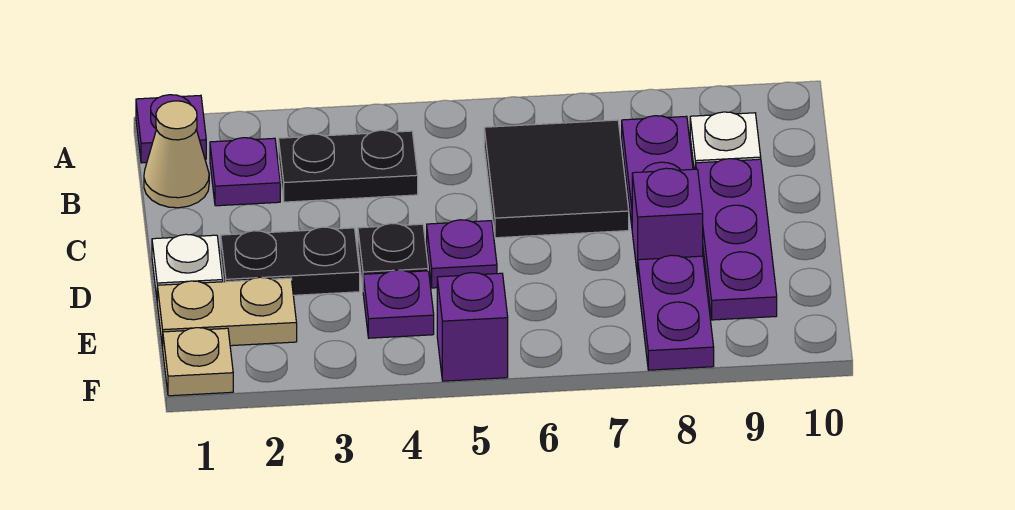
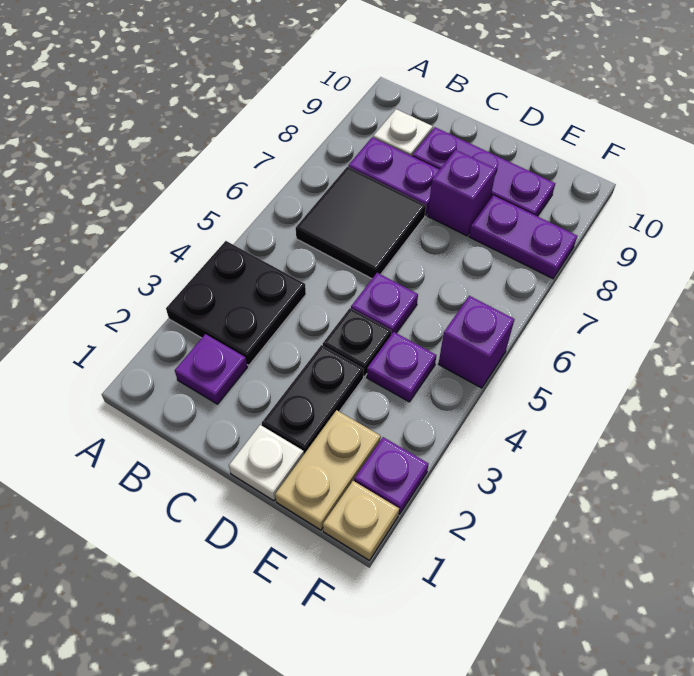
purple 1x1 plate [136,95,206,163] -> purple 1x1 plate moved to [354,437,429,514]
tan 1x1 cone [144,101,209,208] -> none
black 1x2 plate [279,130,418,202] -> black 2x2 plate [166,241,306,365]

